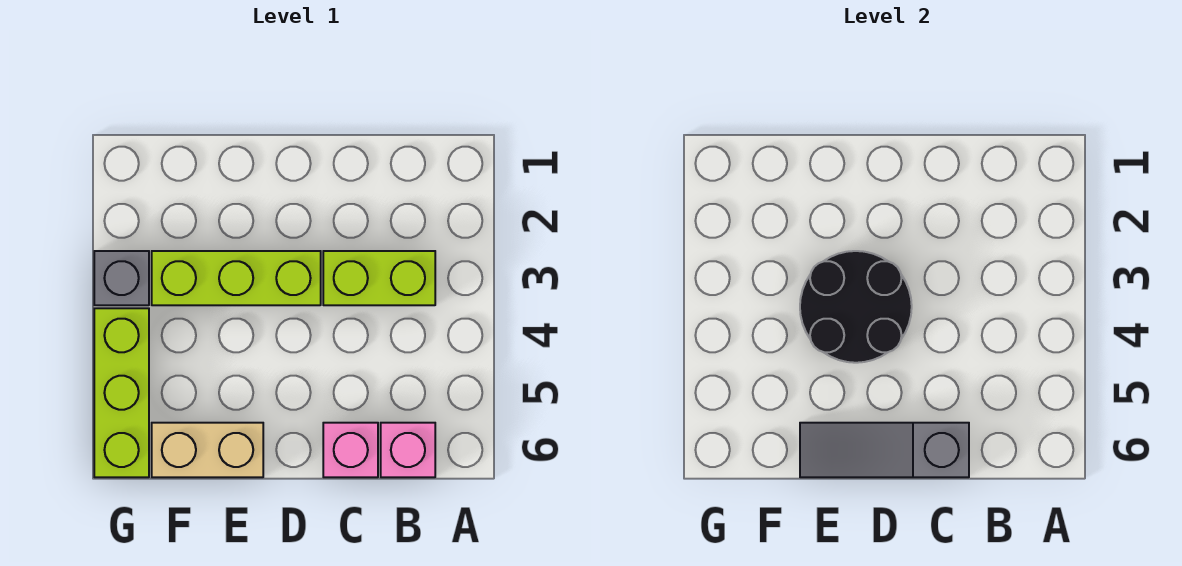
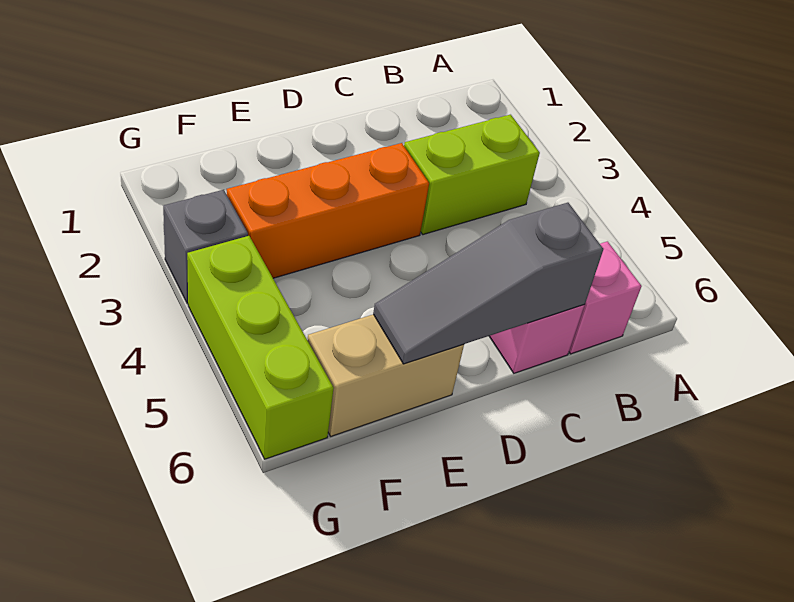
lime 1x3 brick [152,251,321,305] -> orange 1x3 brick [227,143,429,278]
black 2x2 round brick [800,251,912,363] -> none

